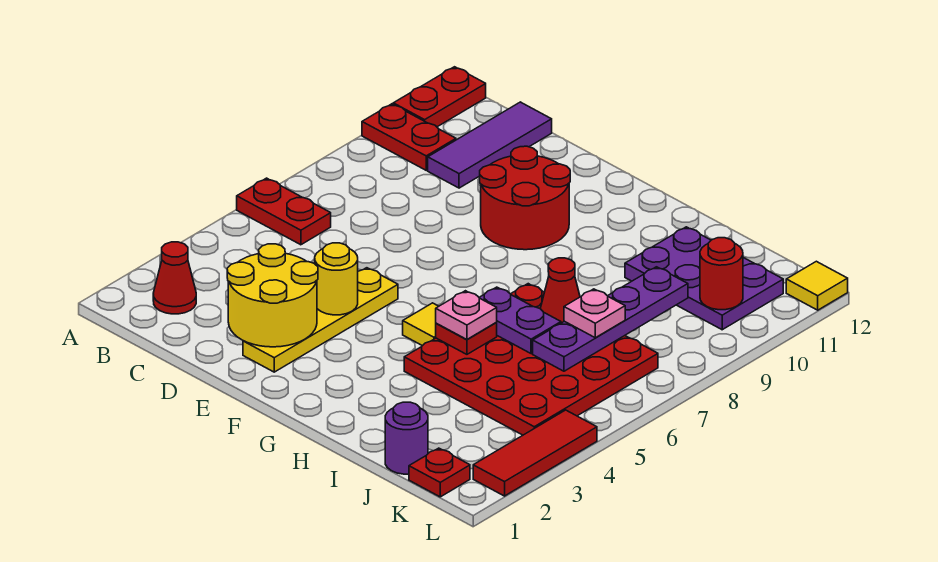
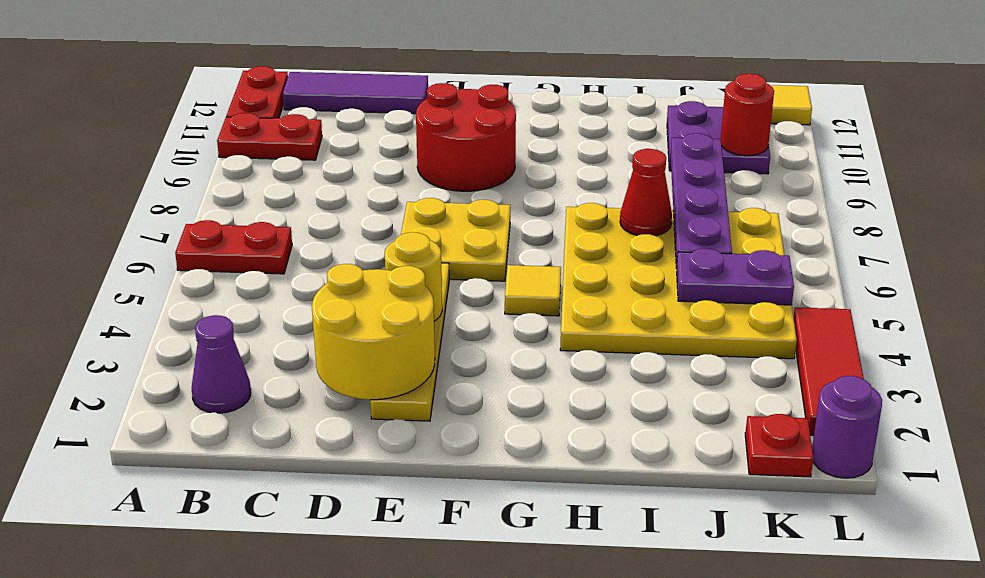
red 1x1 cone [153,242,196,314] -> purple 1x1 cone [192,315,251,413]
purple 1x3 tile [428,102,552,188] -> purple 1x3 tile turned to [283,72,428,114]
none -> yellow 2x2 plate [401,198,510,281]
red 4x4 plate [404,284,658,435] -> yellow 4x4 plate [560,203,797,359]
red 1x1 plate [436,323,497,354] -> none
pink 1x1 plate [436,291,497,340] -> none
purple 1x2 plate [479,287,561,354] -> purple 1x2 plate moved to [676,248,794,305]
purple 2x3 plate [625,227,783,330] -> purple 2x2 plate [667,101,770,174]
purple 1x1 round brick [385,402,428,474] -> purple 1x1 round brick moved to [812,376,882,478]
pink 1x1 plate [564,289,625,338] -> none

